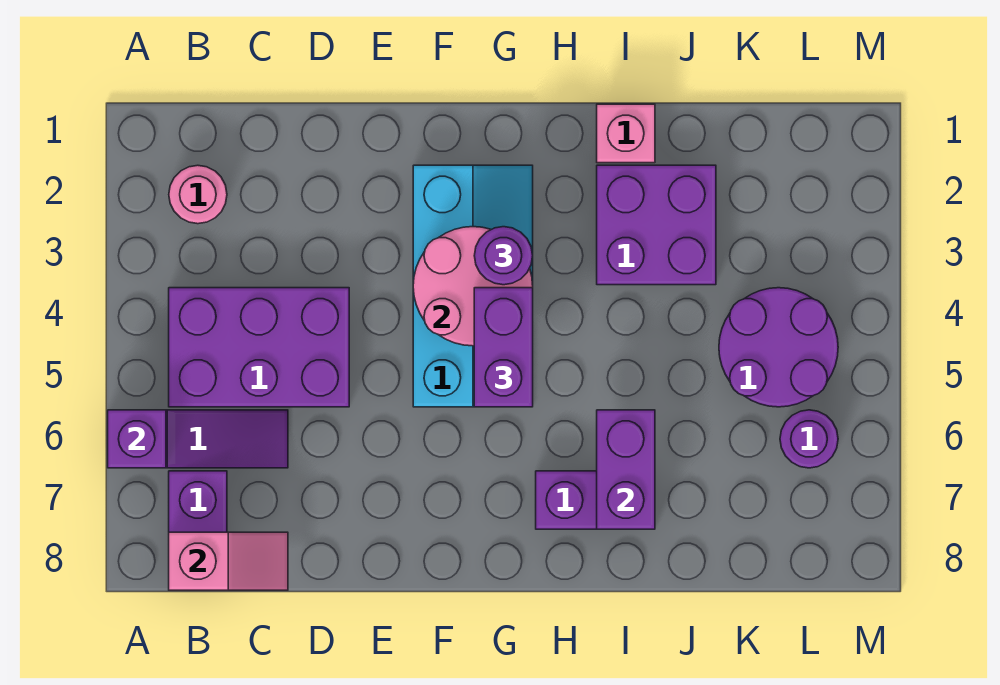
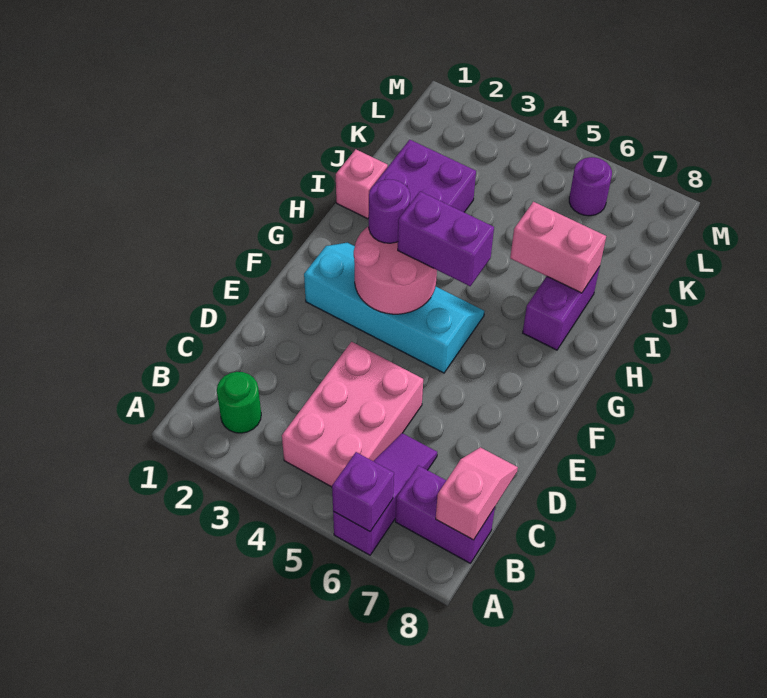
pink 1x1 round brick [169,165,227,224] -> green 1x1 round brick [217,372,261,433]
purple 2x3 brick [169,288,349,407] -> pink 2x3 brick [282,342,423,487]
purple 1x2 brick [597,410,655,529] -> pink 1x2 brick [510,202,606,293]
purple 2x2 round brick [719,288,838,407] -> none

